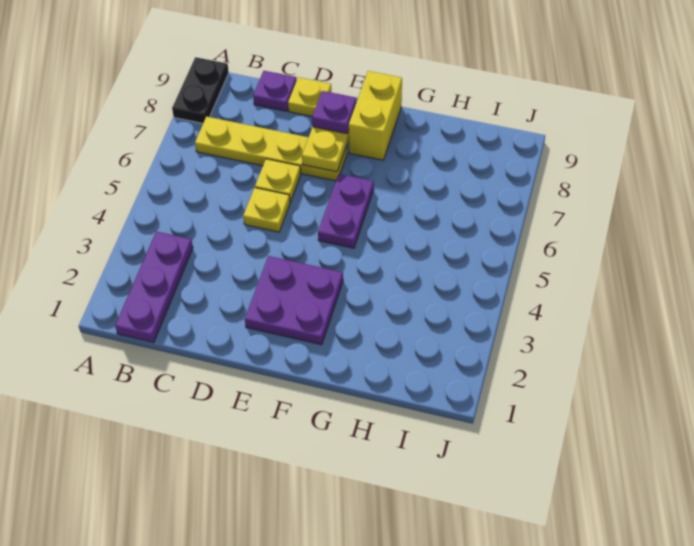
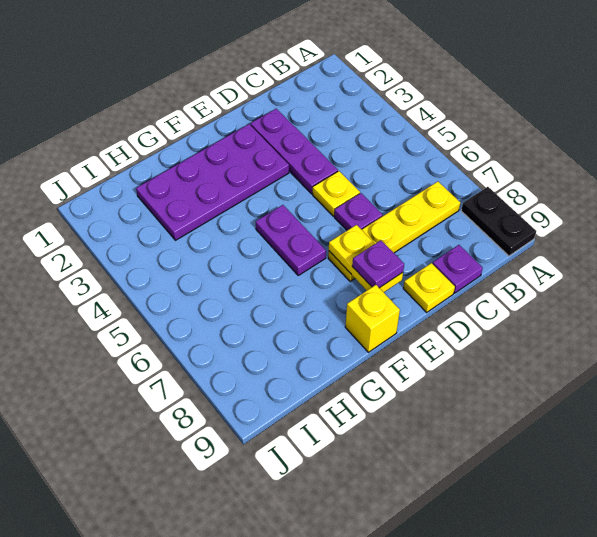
purple 1x3 plate [115,232,193,343] -> purple 1x3 plate moved to [251,109,338,194]
yellow 1x1 plate [255,159,301,202] -> purple 1x1 plate [334,193,383,230]
purple 2x2 plate [245,256,343,345] -> purple 2x4 plate [136,124,289,240]
yellow 1x2 brick [349,71,402,160] -> yellow 1x1 brick [345,285,400,352]

